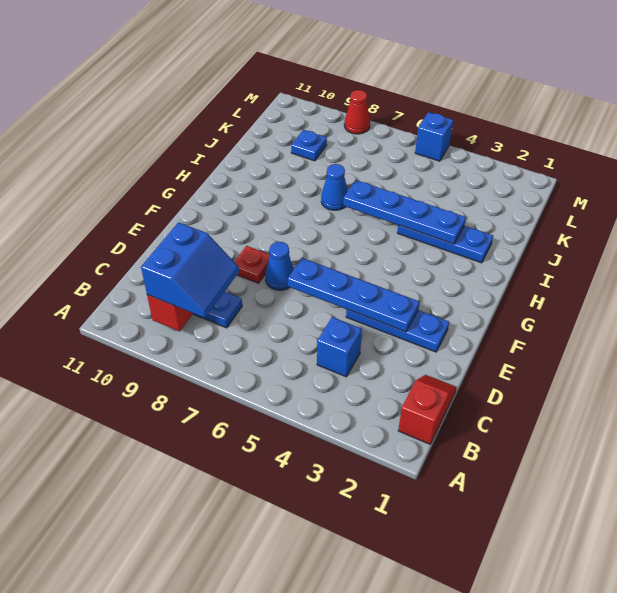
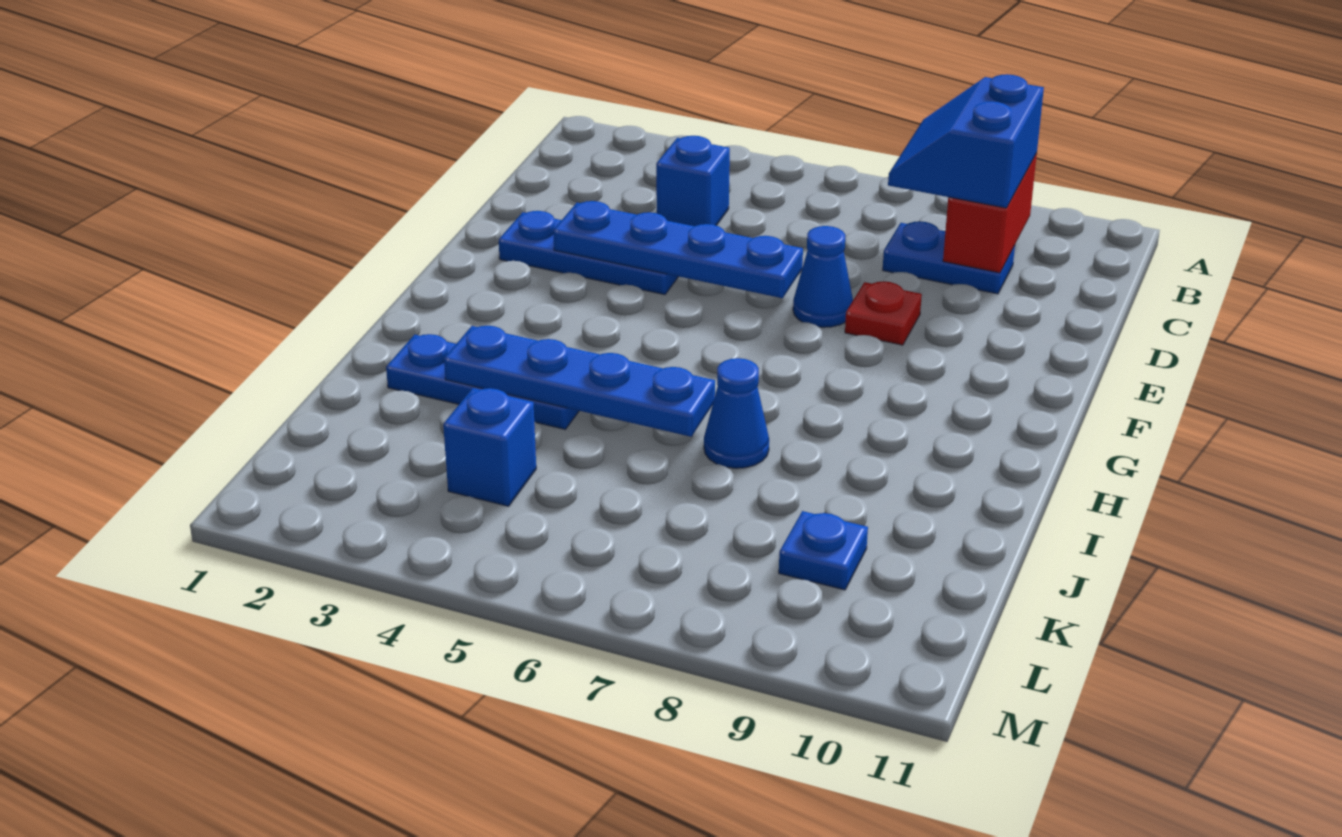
red 1x2 slope [398,375,457,444] -> none
blue 1x1 brick [415,112,453,161] -> blue 1x1 brick moved to [443,388,536,506]
red 1x1 cone [344,90,370,134] -> none

